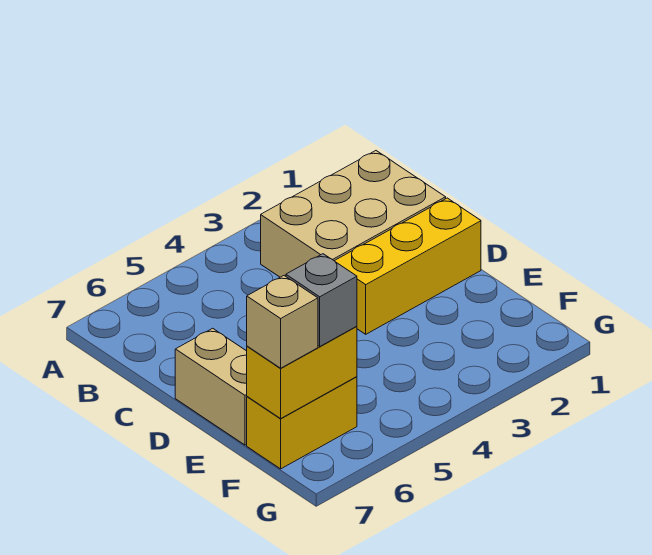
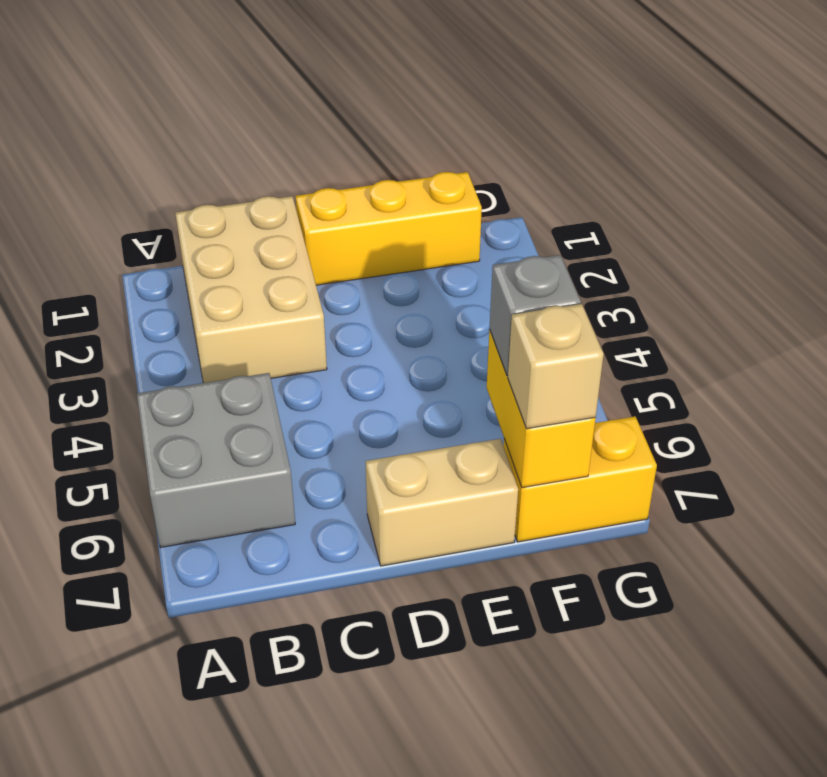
none -> grey 2x2 brick [137,373,295,548]
yellow 1x3 brick [335,198,481,334] -> yellow 1x3 brick turned to [296,172,482,285]
yellow 1x2 brick [247,377,357,469] -> yellow 1x2 brick turned to [503,417,657,542]

